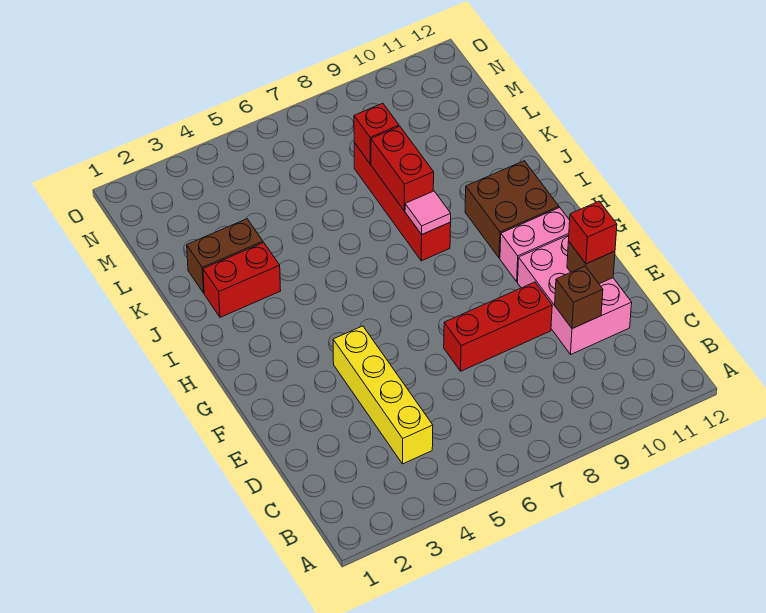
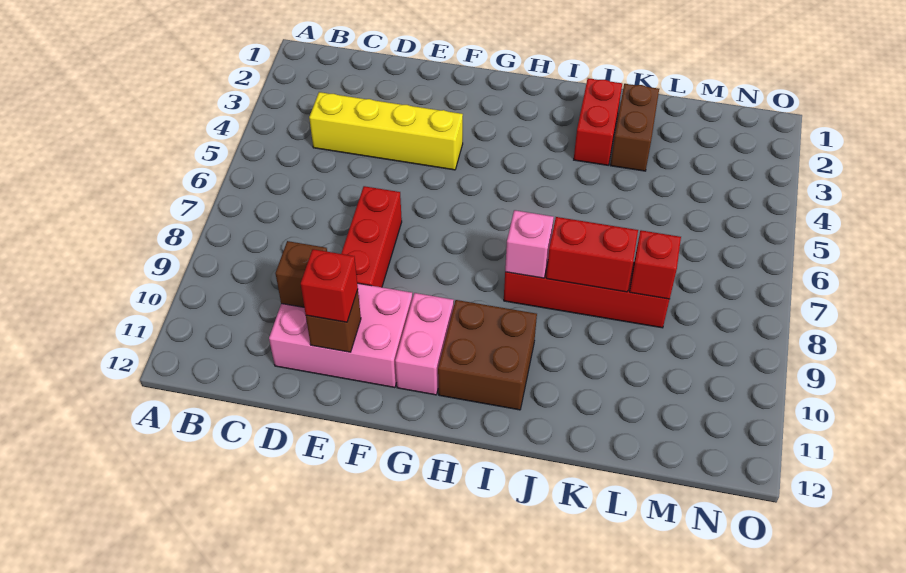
pink 1x1 tile [405,191,451,234] -> pink 1x1 brick [505,210,554,278]

